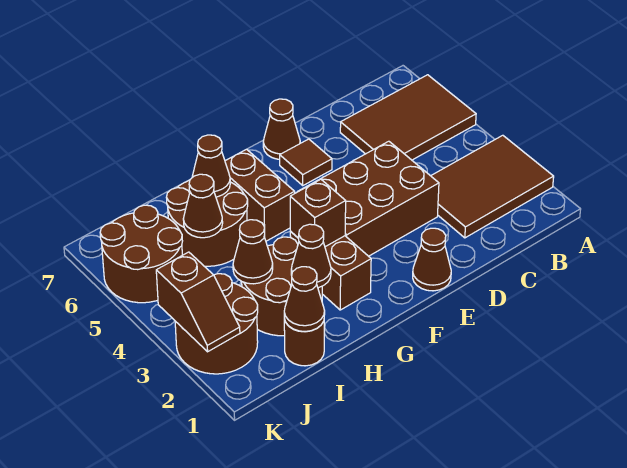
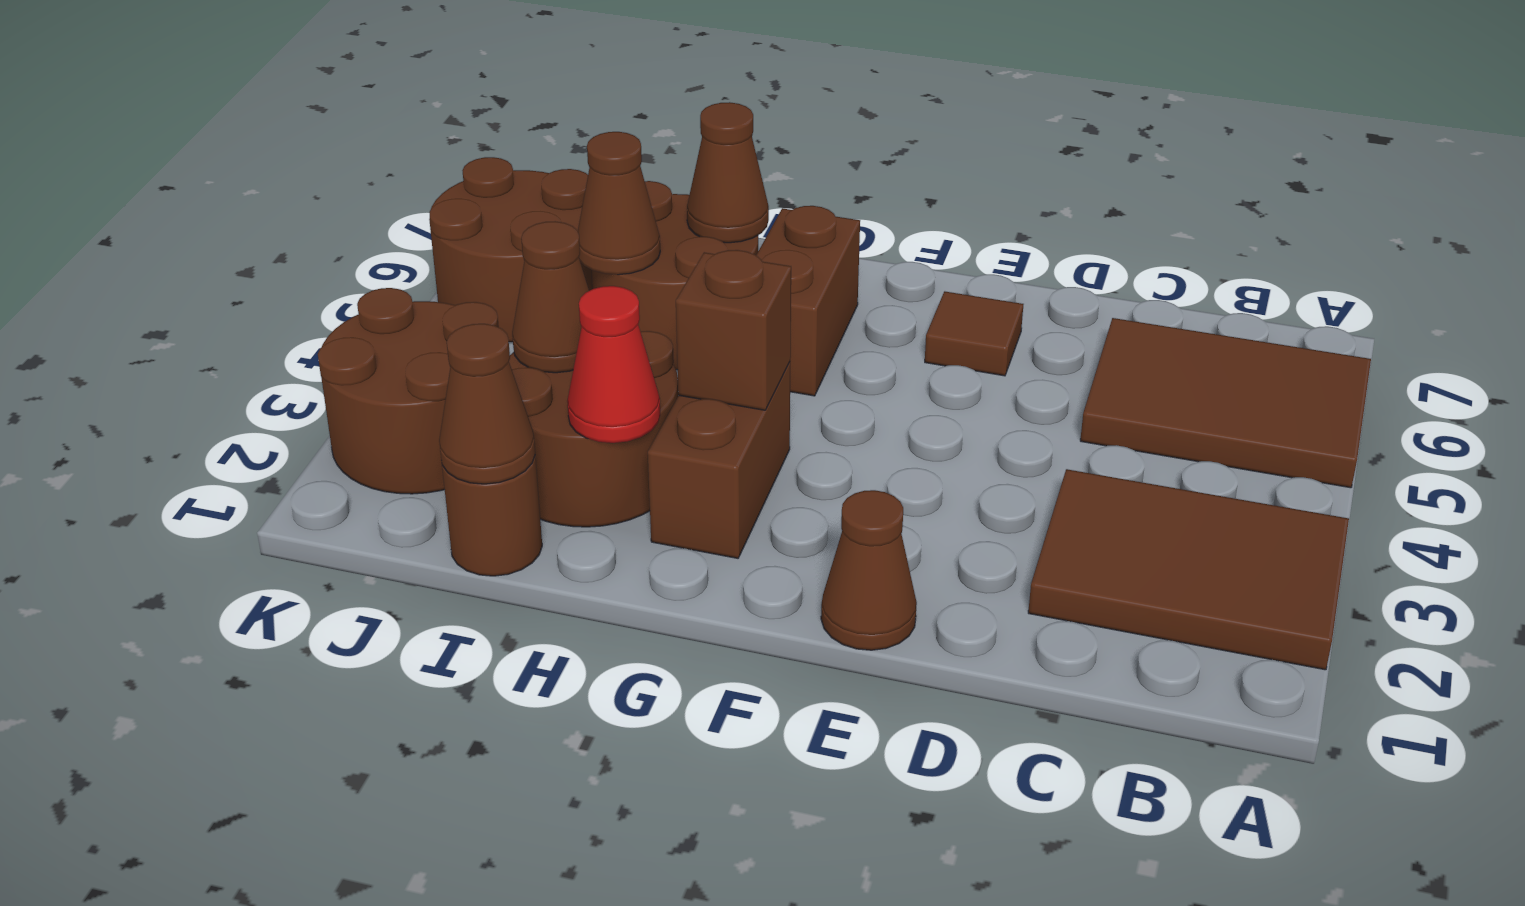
brown 2x3 brick [298,141,439,256] -> none
brown 1x1 cone [263,99,300,159] -> none
brown 1x1 cone [291,224,331,288] -> red 1x1 cone [567,286,660,443]
brown 1x2 slope [156,252,240,352] -> none

